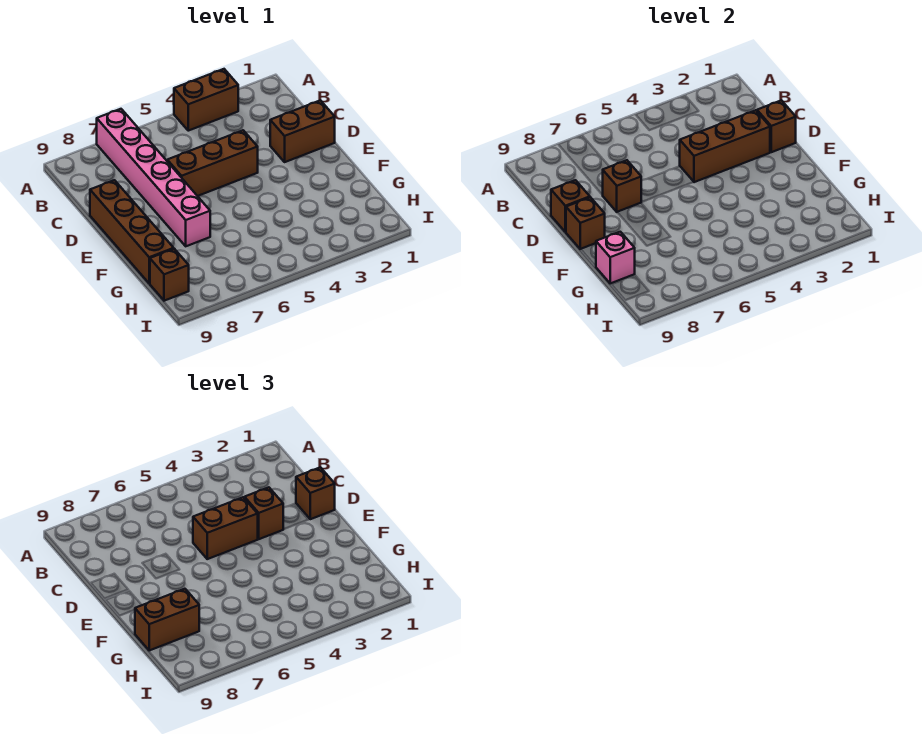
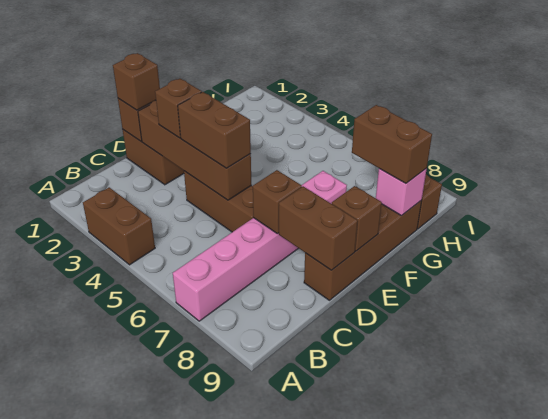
brown 1x3 brick [680,110,770,182] -> brown 1x4 brick [138,101,251,200]
brown 1x1 brick [551,180,590,232] -> brown 1x2 brick [279,186,358,270]

